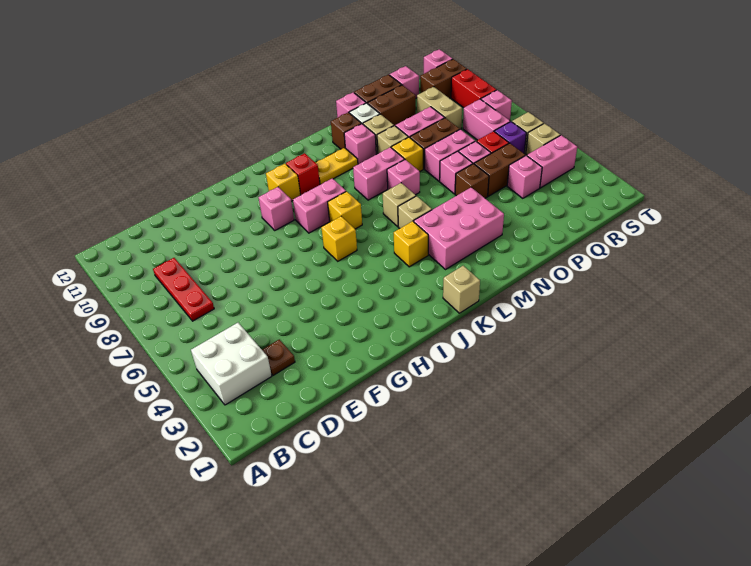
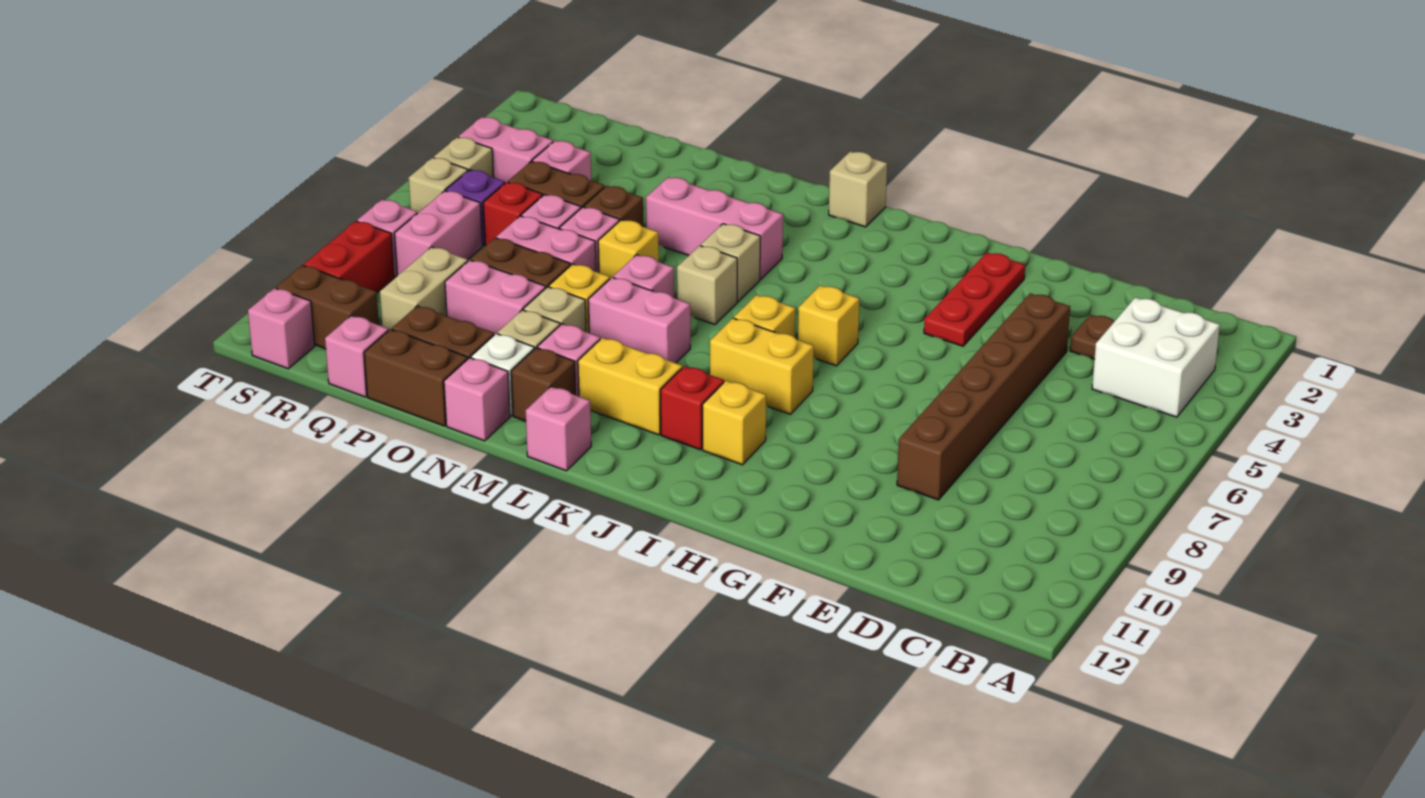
red 1x3 plate [153,258,214,321] -> red 1x3 plate moved to [924,252,1025,346]
none -> brown 1x6 brick [897,293,1070,500]
pink 1x1 brick [258,187,294,230] -> pink 1x1 brick moved to [526,387,591,471]
pink 1x2 brick [293,178,346,233] -> yellow 1x2 brick [710,318,814,414]
yellow 1x1 brick [394,221,428,267] -> yellow 1x1 brick moved to [598,220,659,279]
yellow 1x2 plate [316,148,358,185] -> yellow 1x2 brick [578,338,682,435]
pink 2x3 brick [414,187,504,269] -> pink 1x3 brick [646,177,783,279]

